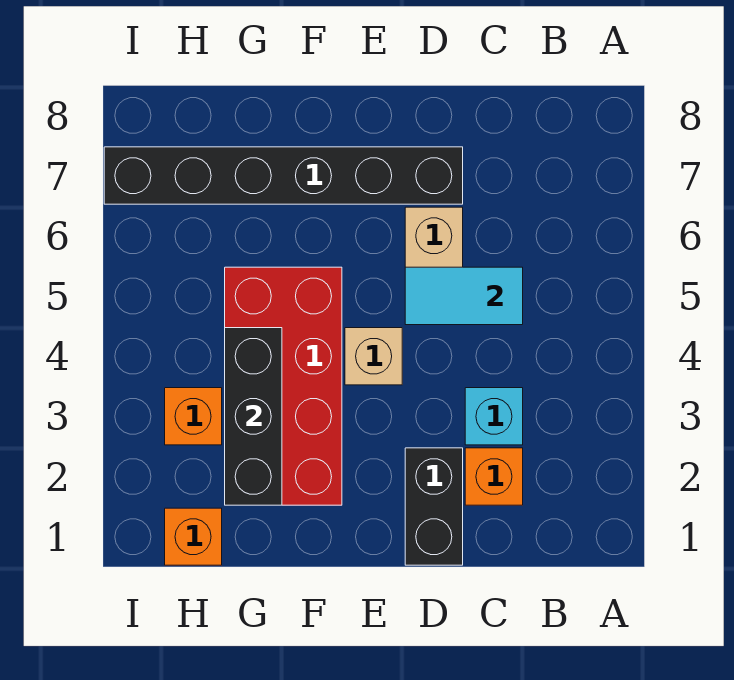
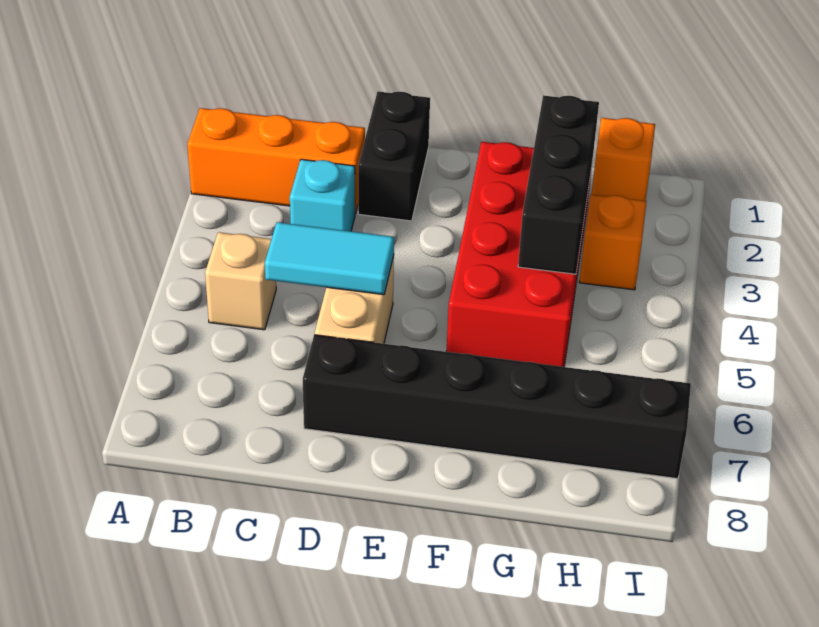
orange 1x1 brick [465,448,523,505] -> orange 1x3 brick [187,108,365,214]
tan 1x1 brick [345,328,402,385] -> tan 1x1 brick moved to [205,232,276,330]

